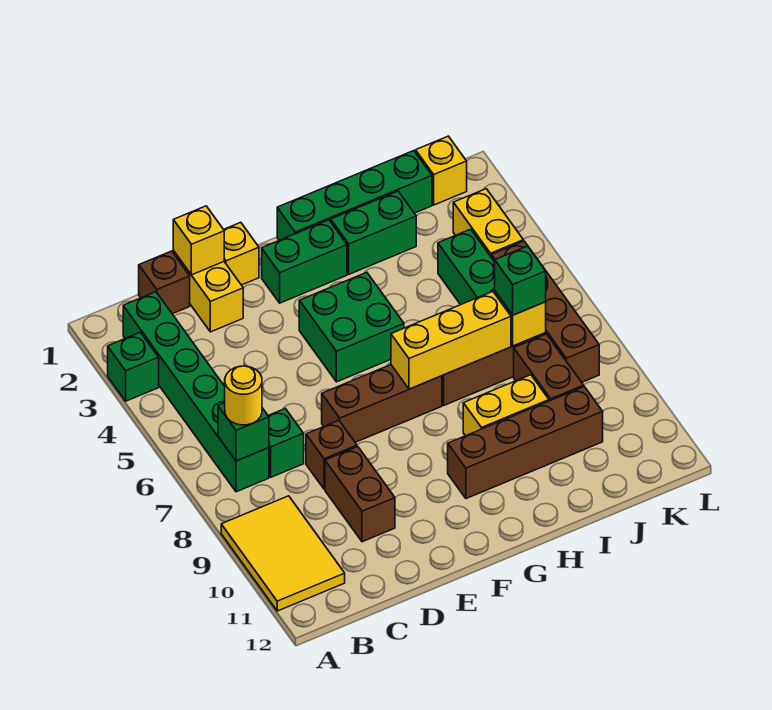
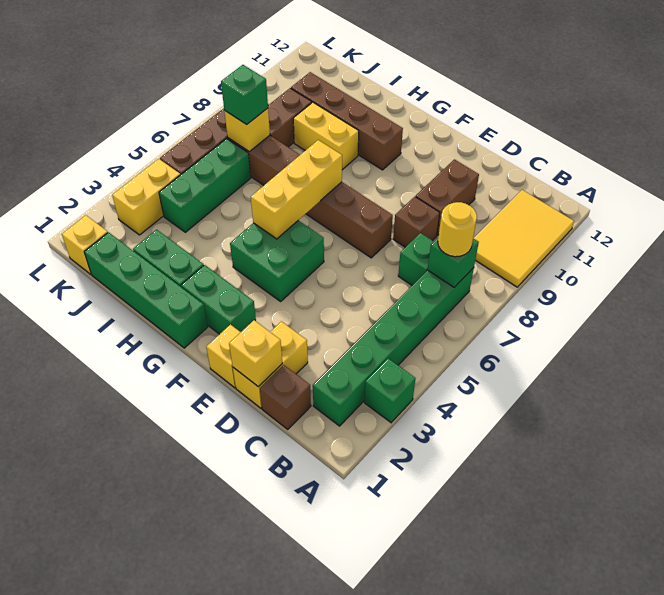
yellow 1x3 brick [391,292,511,389] -> yellow 1x3 brick turned to [251,140,342,239]

